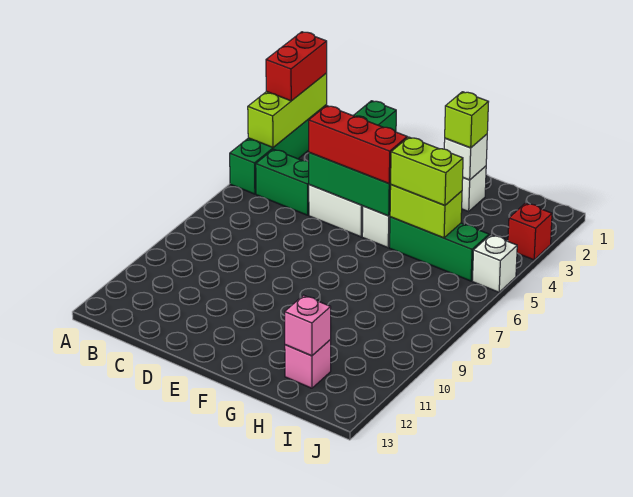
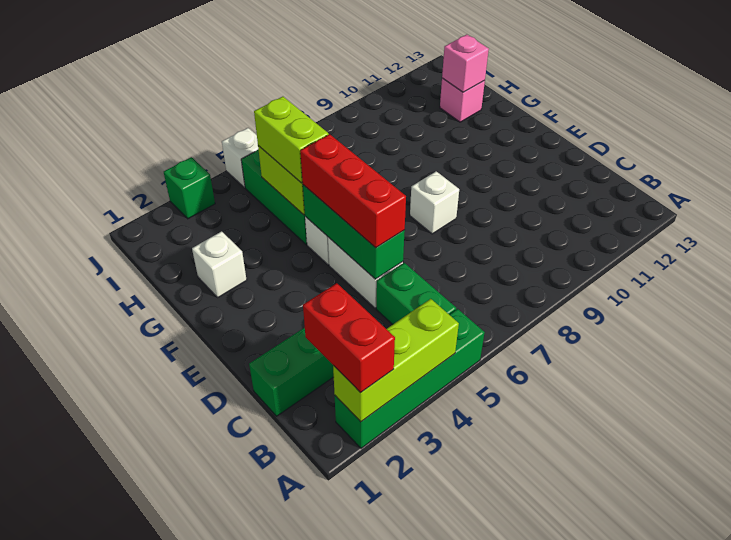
red 1x2 brick [266,32,327,101] -> red 1x2 brick turned to [303,283,395,393]
white 1x1 brick [444,134,487,180] -> white 1x1 brick moved to [410,171,459,234]
lime 1x1 brick [445,92,488,148] -> none
red 1x1 brick [508,203,552,260] -> green 1x1 brick [164,157,215,219]

